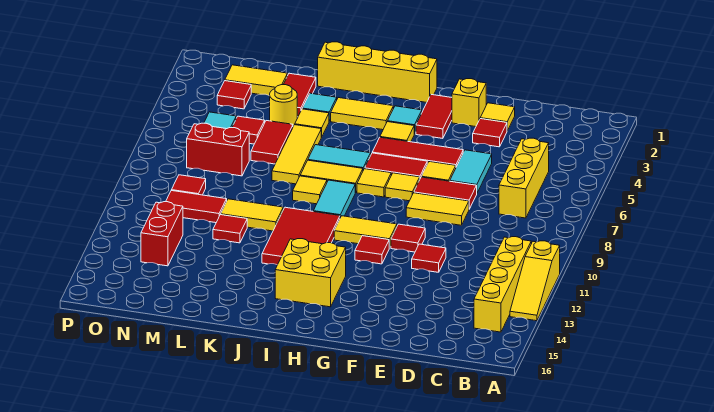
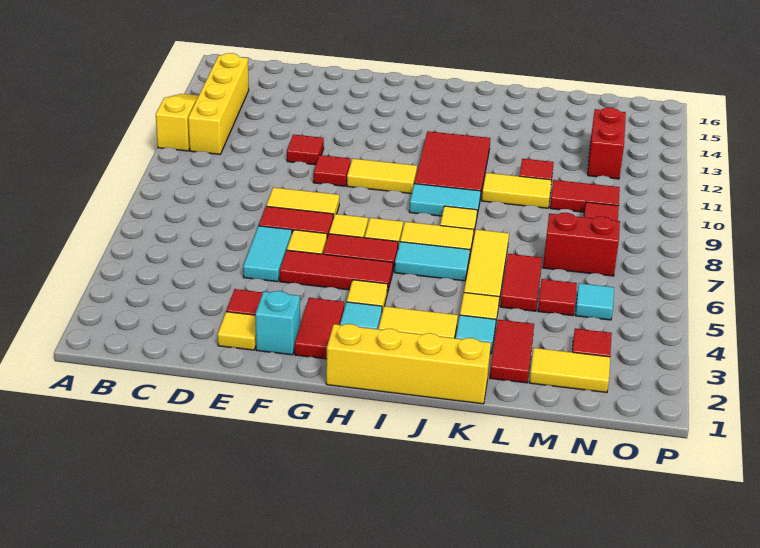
yellow 1x3 brick [499,138,549,218] -> none
yellow 1x1 brick [452,79,486,127] -> cyan 1x1 brick [255,291,300,355]
red 1x1 tile [355,236,389,264] -> none
yellow 2x2 brick [275,239,346,307] -> none
cyan 1x2 tile [313,180,355,217] -> cyan 1x2 tile turned to [409,184,481,216]
yellow 1x1 round brick [270,85,297,126] -> none

